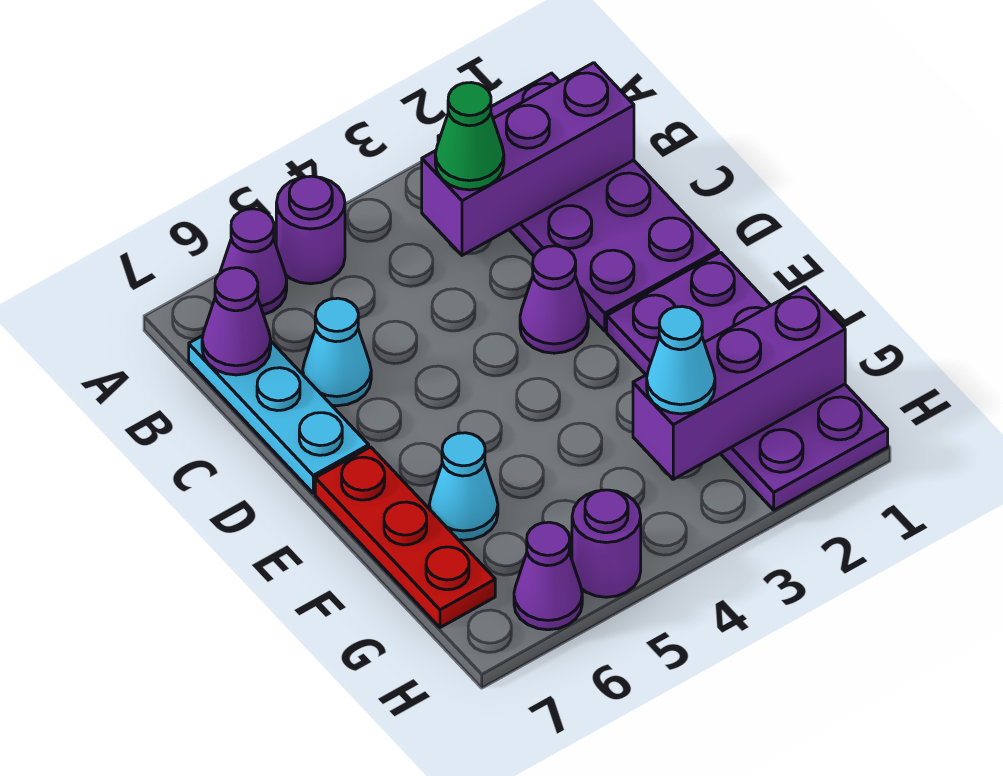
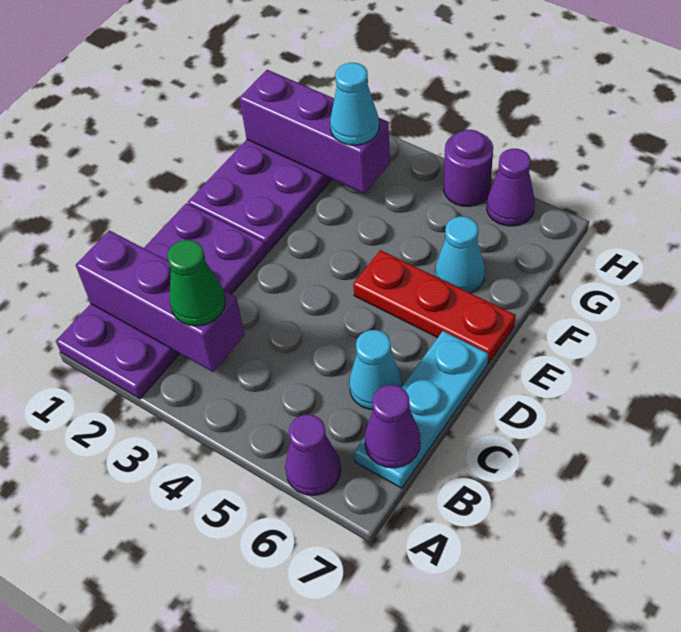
purple 1x1 round brick [276,176,345,284] -> none
purple 1x1 cone [520,246,588,353] -> none
red 1x3 plate [315,447,495,628] -> red 1x3 plate turned to [353,250,516,363]

